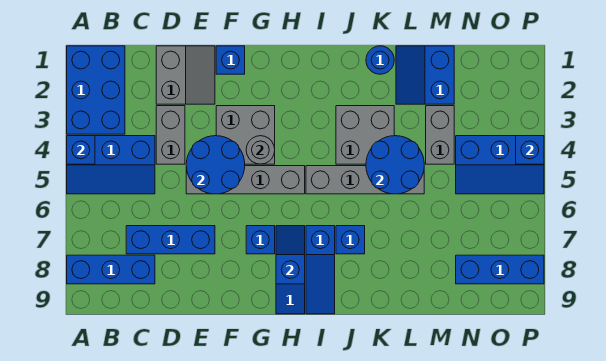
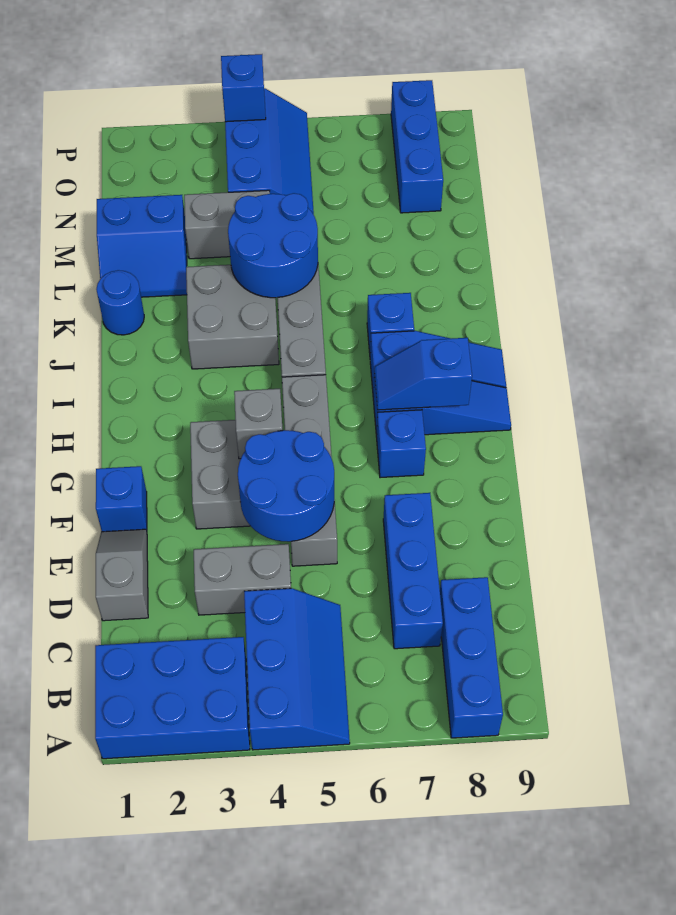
blue 1x1 brick [67,136,95,164] -> none
grey 2x2 slope [156,46,215,104] -> grey 1x2 slope [96,529,148,621]
grey 1x1 round brick [246,136,275,164] -> grey 1x1 brick [234,389,283,459]

